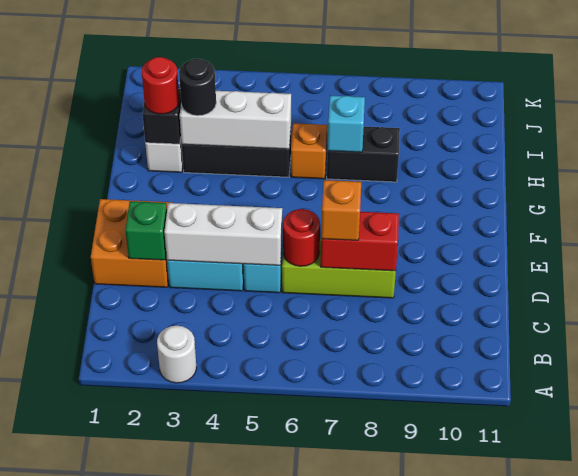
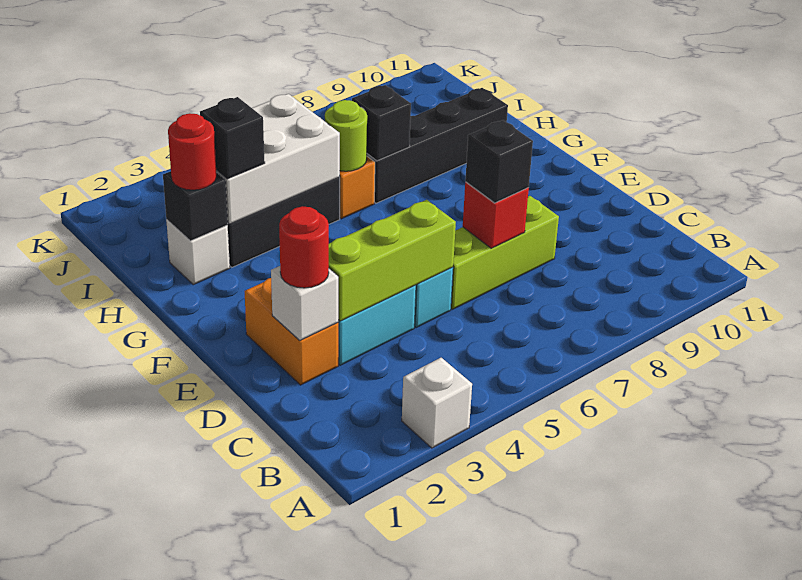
white 1x1 round brick [157,326,197,383] -> white 1x1 brick [402,358,472,448]
orange 2x2 brick [91,199,172,287] -> orange 1x2 brick [245,278,338,385]
green 1x1 brick [125,201,167,260] -> white 1x1 brick [271,266,338,340]
white 1x3 brick [164,203,282,265] -> lime 1x3 brick [329,200,456,321]
red 1x1 round brick [283,209,320,266] -> red 1x1 round brick moved to [279,206,329,288]
red 1x2 brick [321,212,399,271] -> red 1x1 brick [463,182,529,248]
orange 1x1 brick [321,180,361,240] -> black 1x1 brick [465,120,533,203]
white 1x3 brick [180,91,291,149] -> white 2x3 brick [216,94,340,224]
black 1x1 round brick [179,59,216,116] -> black 1x1 brick [200,97,265,179]
none -> lime 1x1 round brick [325,100,367,171]
black 1x2 brick [327,127,400,182] -> black 1x4 brick [367,88,508,203]
cyan 1x1 brick [327,96,365,152] -> black 1x1 brick [352,85,411,161]

